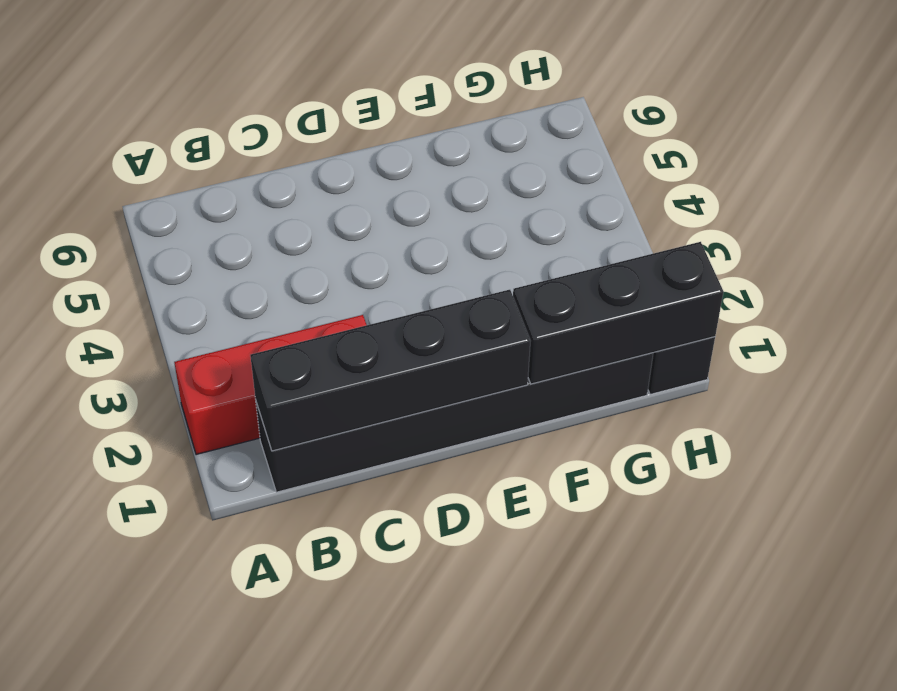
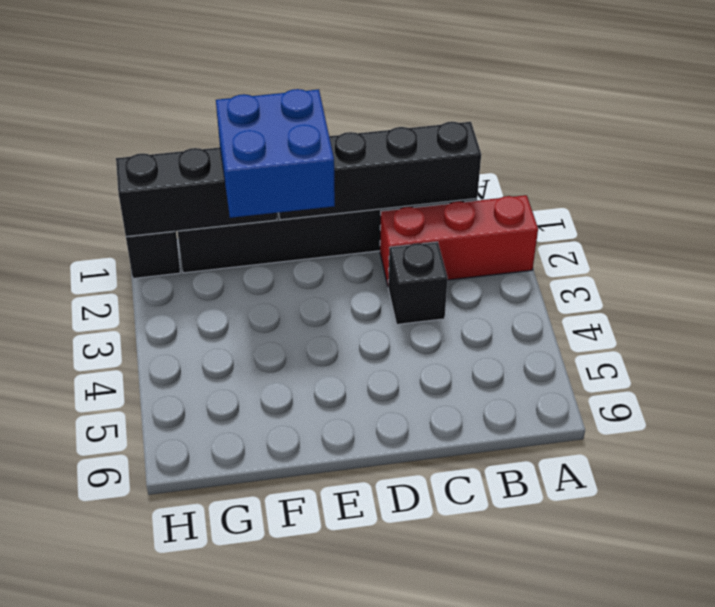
none -> black 1x1 brick [388,242,448,324]
none -> blue 2x2 brick [216,89,335,218]

